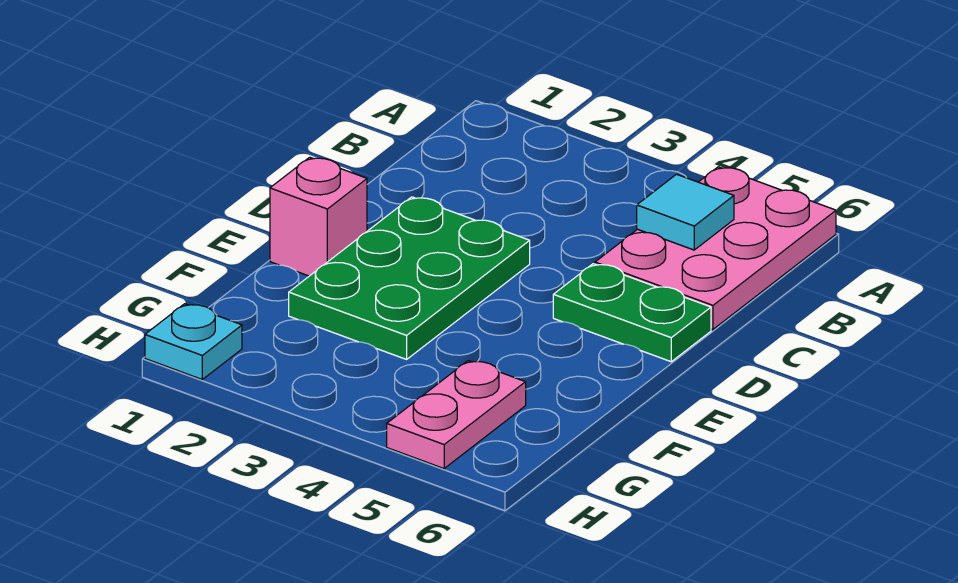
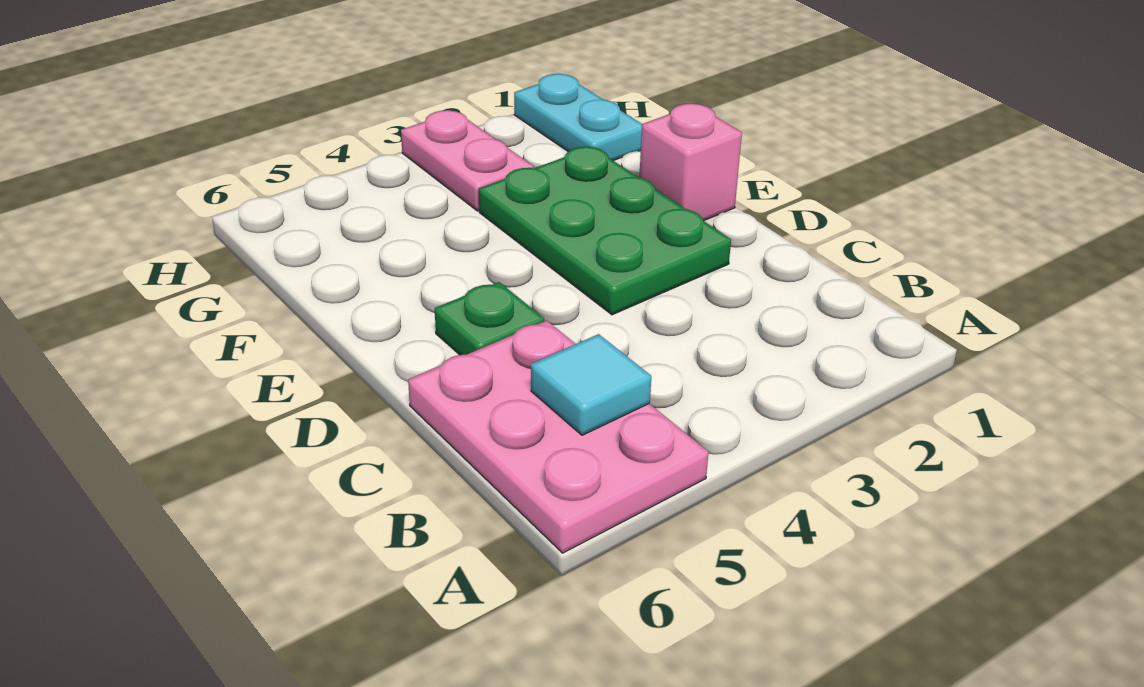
green 1x2 plate [553,264,711,362] -> green 1x1 plate [435,282,544,355]
pink 1x2 plate [387,361,526,468] -> pink 1x2 plate moved to [401,110,534,211]
cyan 1x1 plate [145,304,242,379] -> cyan 1x2 plate [514,74,642,161]

